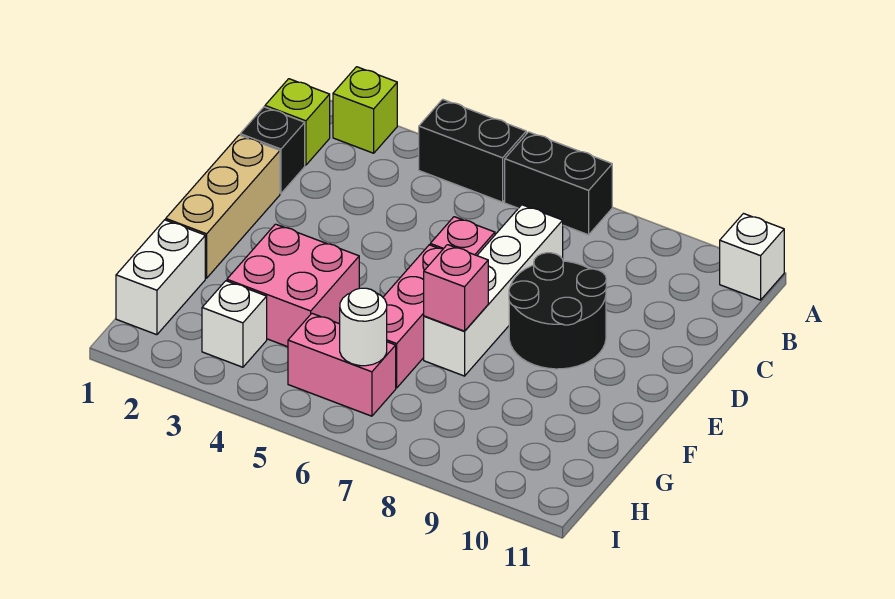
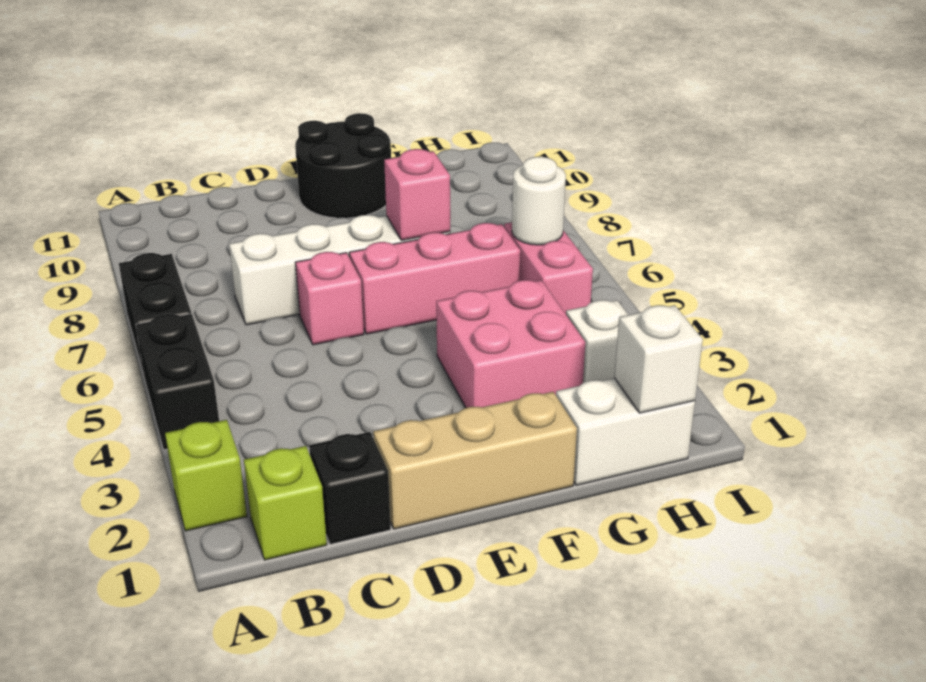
white 1x1 brick [720,214,784,300] -> white 1x1 brick moved to [614,305,703,413]
black 2x2 round brick [509,253,606,369] -> black 2x2 round brick moved to [295,113,391,218]

